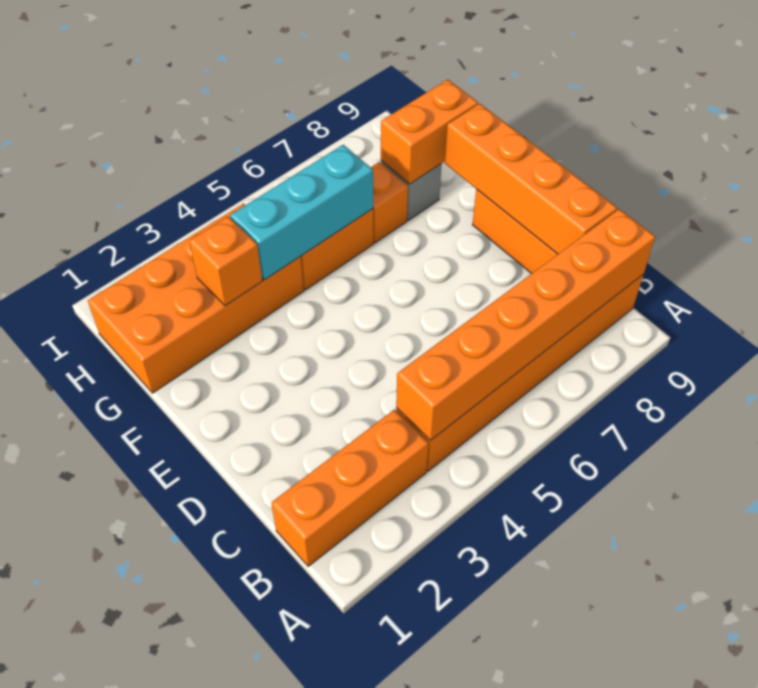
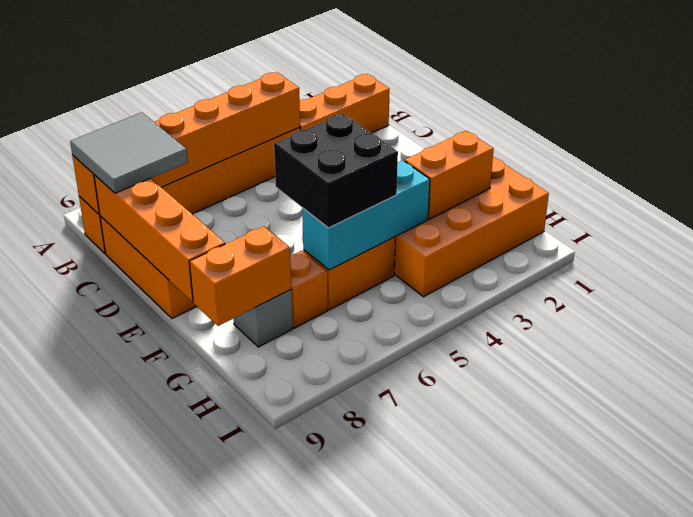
none -> grey 2x2 tile [70,112,188,193]
none -> black 2x2 brick [274,114,398,228]
orange 1x1 brick [189,217,262,306] -> orange 1x2 brick [405,131,494,219]

